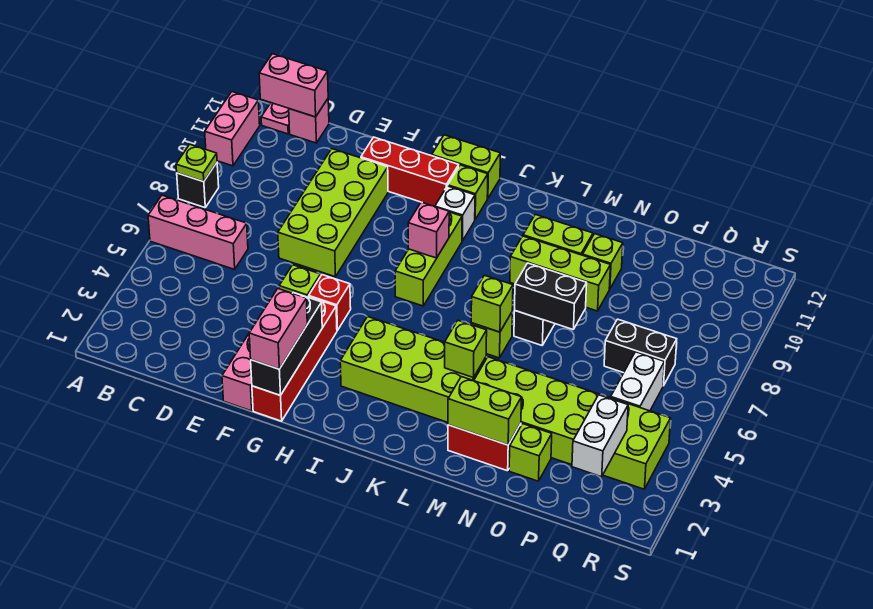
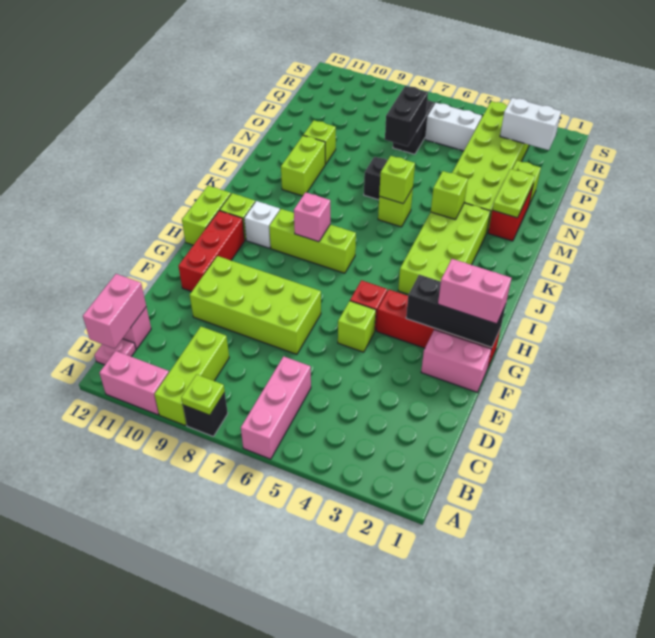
lime 1x3 brick [510,236,610,311] -> lime 1x3 brick moved to [155,327,229,425]
lime 1x2 brick [448,377,522,445] -> lime 1x2 plate [492,169,535,218]
black 1x2 brick [515,263,587,329] -> black 1x2 brick moved to [385,86,428,146]

